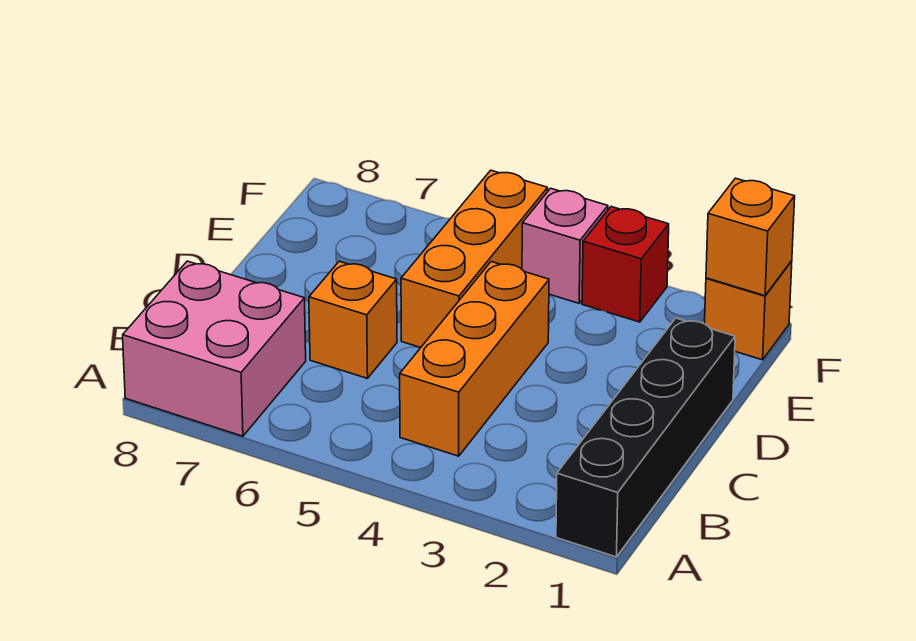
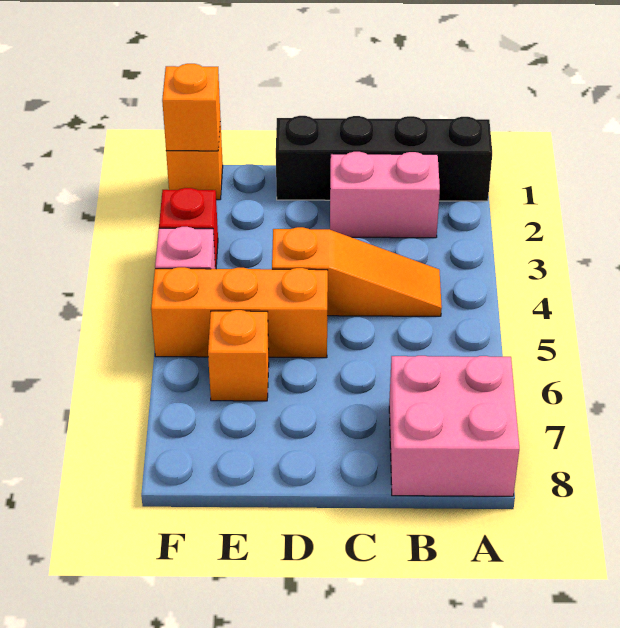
none -> pink 1x2 brick [330,152,440,238]
orange 1x3 brick [400,262,549,456] -> orange 1x3 slope [272,227,442,316]
orange 1x1 brick [309,261,397,378] -> orange 1x1 brick moved to [208,310,269,401]

